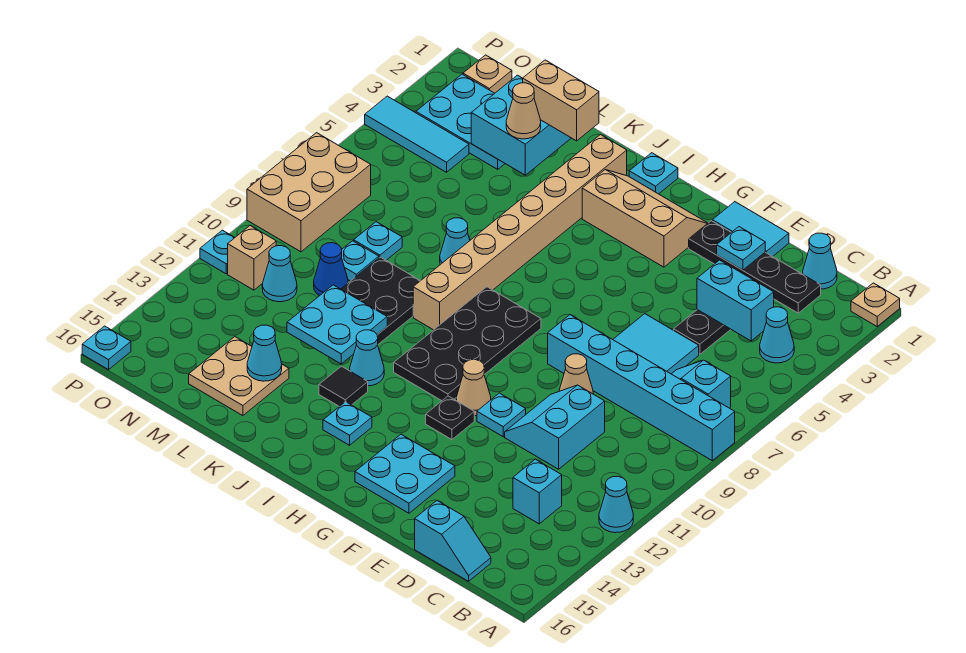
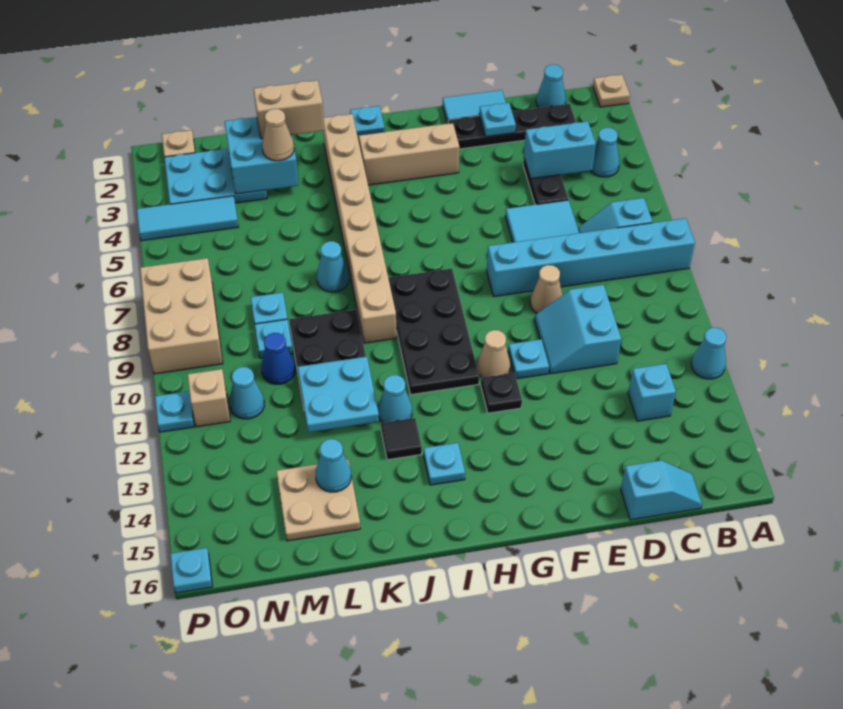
cyan 2x2 plate [355,434,455,513] -> none

